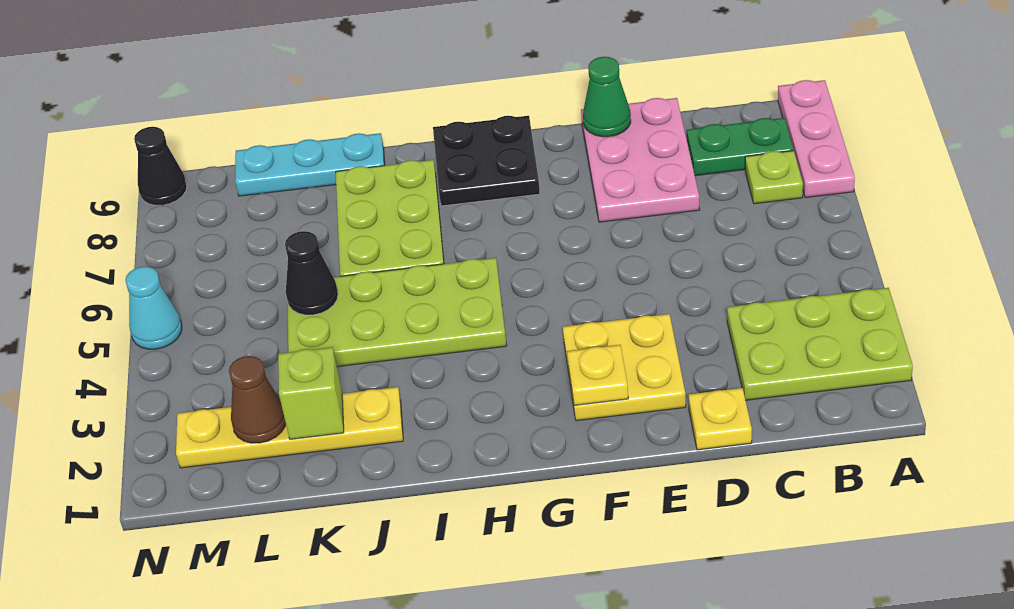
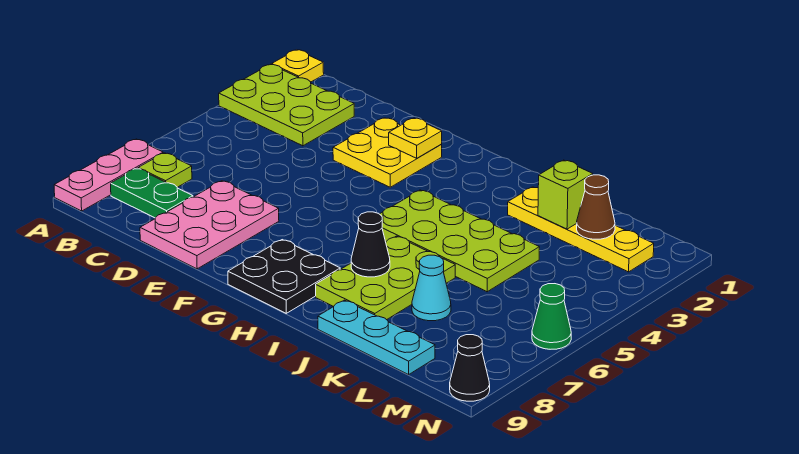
yellow 1x1 plate [688,388,752,450] -> yellow 1x1 plate moved to [272,50,324,82]
green 1x1 cone [583,57,631,137] -> green 1x1 cone moved to [532,284,571,349]
black 1x1 cone [285,231,338,315] -> black 1x1 cone moved to [351,212,390,277]
cyan 1x1 cone [125,266,182,349] -> cyan 1x1 cone moved to [412,255,451,321]

